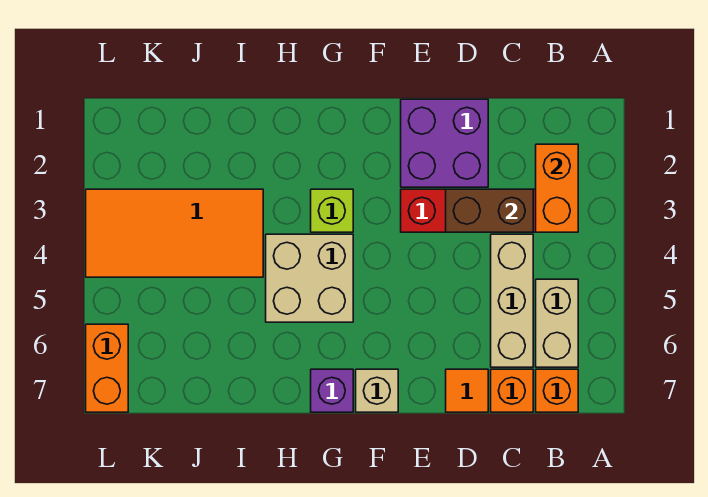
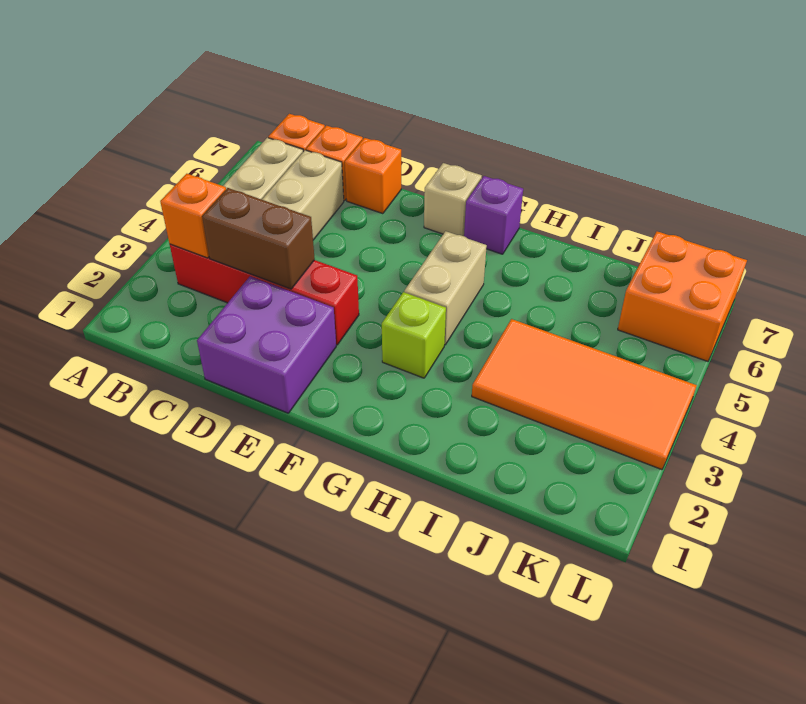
orange 1x2 brick [536,144,578,232] -> orange 1x1 brick [160,174,226,258]
orange 1x1 tile [446,369,488,412] -> orange 1x1 brick [345,138,401,214]
tan 2x2 brick [266,234,353,322] -> tan 1x2 brick [404,231,487,345]
orange 1x2 brick [86,324,128,412] -> orange 2x2 brick [618,231,747,361]

